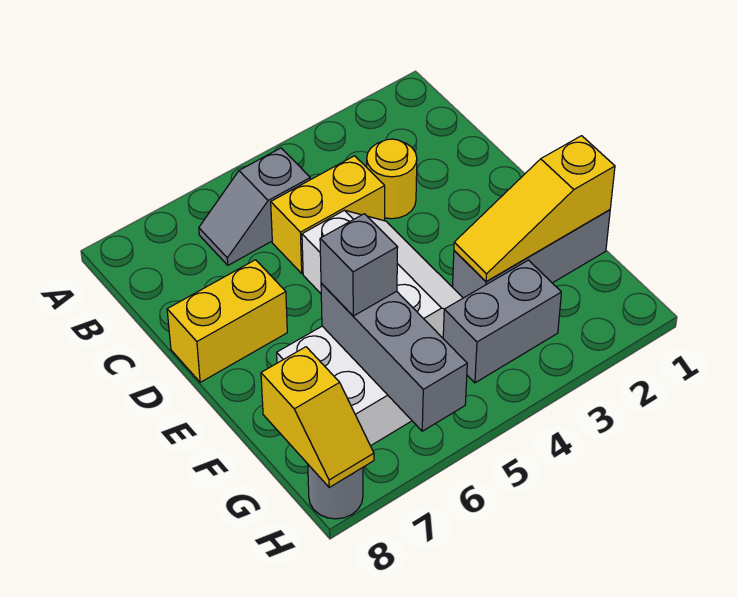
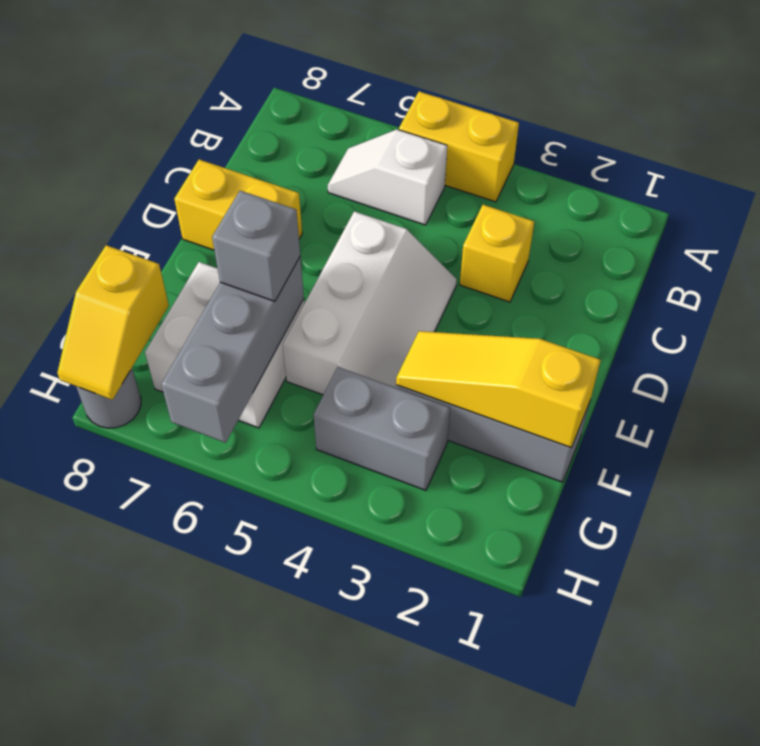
grey 1x2 slope [199,148,310,265] -> white 1x2 slope [328,130,447,225]
yellow 1x1 round brick [367,139,417,219] -> yellow 1x1 brick [460,205,534,302]
yellow 1x2 brick [271,156,385,273] -> yellow 1x2 brick moved to [399,91,519,202]

